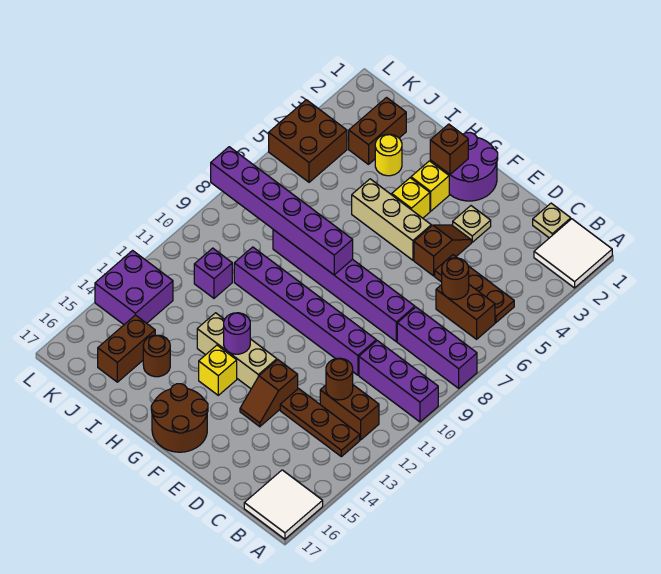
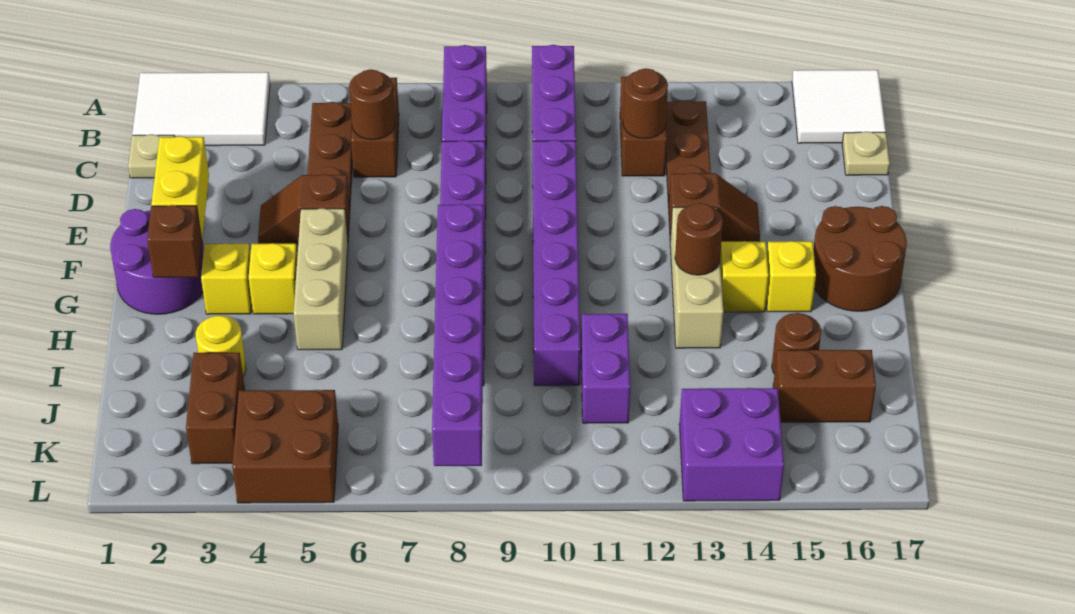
white 2x2 tile [534,219,612,288] -> white 2x3 tile [132,72,270,146]
none -> yellow 1x2 brick [151,136,209,240]
tan 1x1 plate [453,206,491,242] -> tan 1x1 plate moved to [842,132,890,175]
purple 1x1 round brick [224,313,250,354] -> brown 1x1 round brick [675,203,723,275]
none -> yellow 1x1 brick [766,241,816,312]
brown 1x2 brick [349,98,406,164] -> brown 1x2 brick turned to [186,353,245,464]
purple 1x1 brick [194,248,232,298] -> purple 1x2 brick [581,314,630,423]

